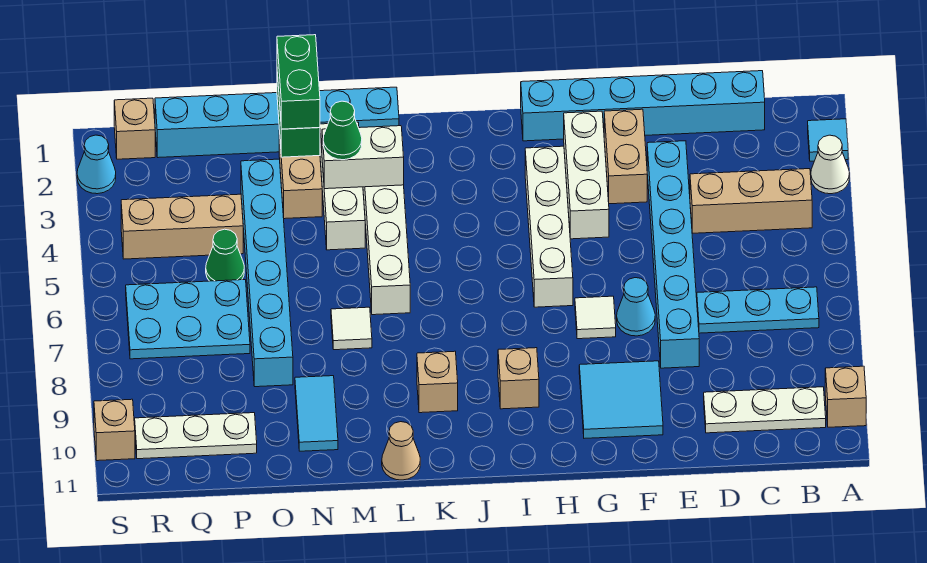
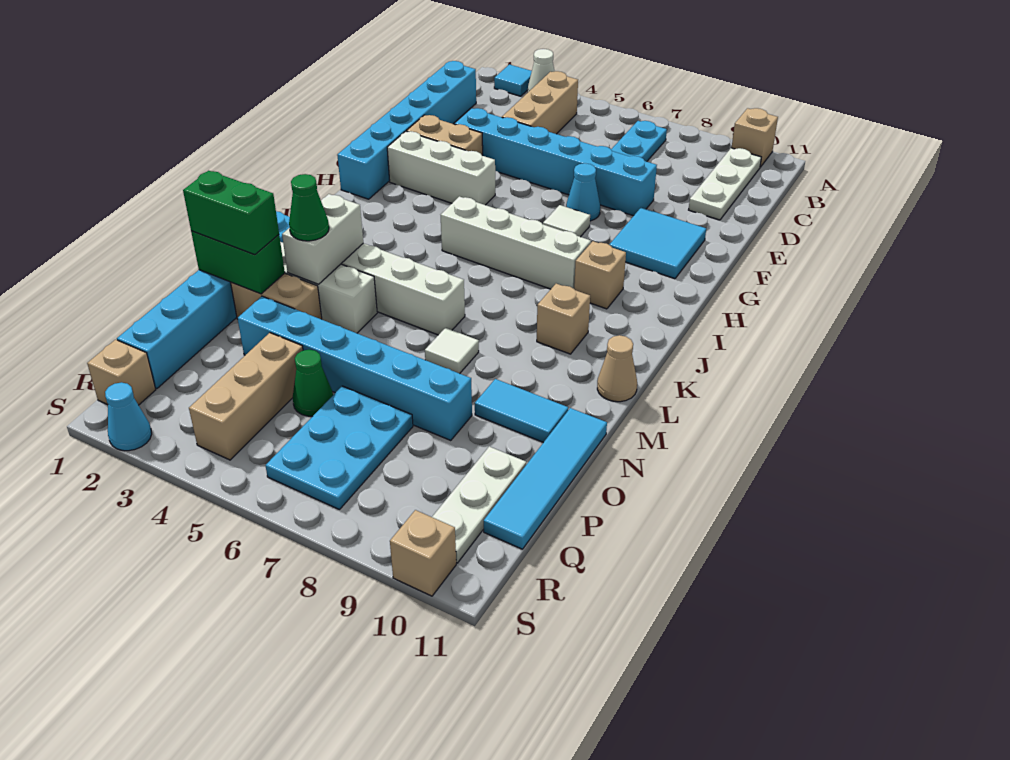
white 1x4 brick [525,146,573,307] -> white 1x4 brick moved to [441,196,591,289]
none -> cyan 1x4 tile [484,408,607,549]

